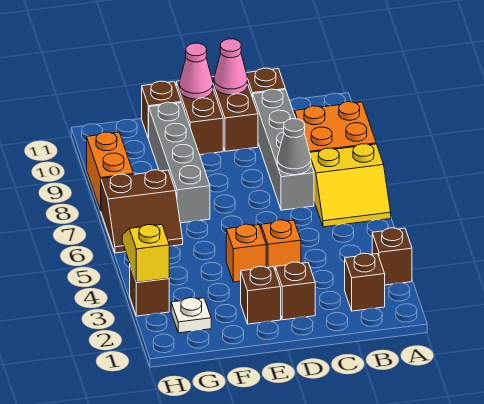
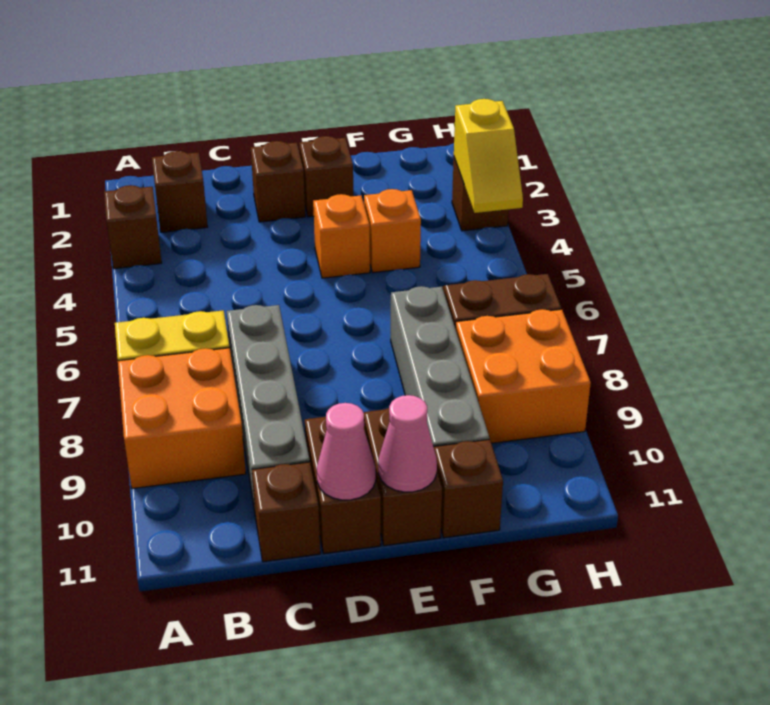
grey 1x1 cone [277,119,311,175] -> none
orange 1x1 brick [261,220,301,269] -> orange 1x1 brick moved to [364,189,421,273]
white 1x1 plate [171,298,211,333] -> none
orange 1x2 brick [87,132,134,211] -> orange 2x2 brick [456,309,591,443]

